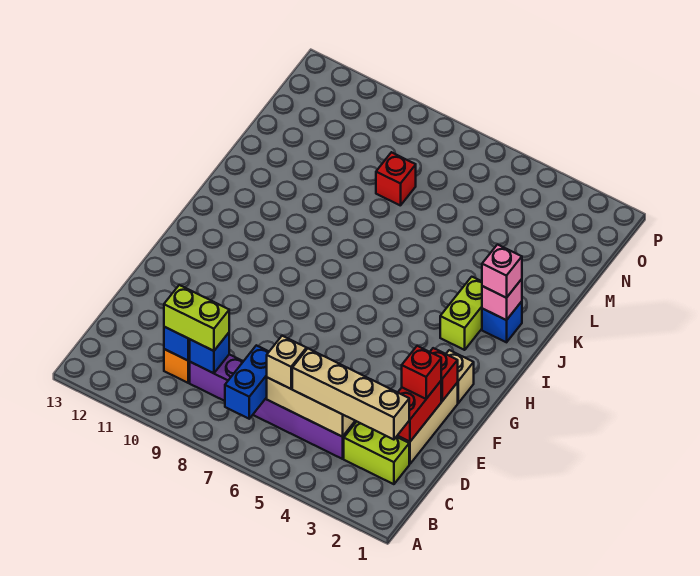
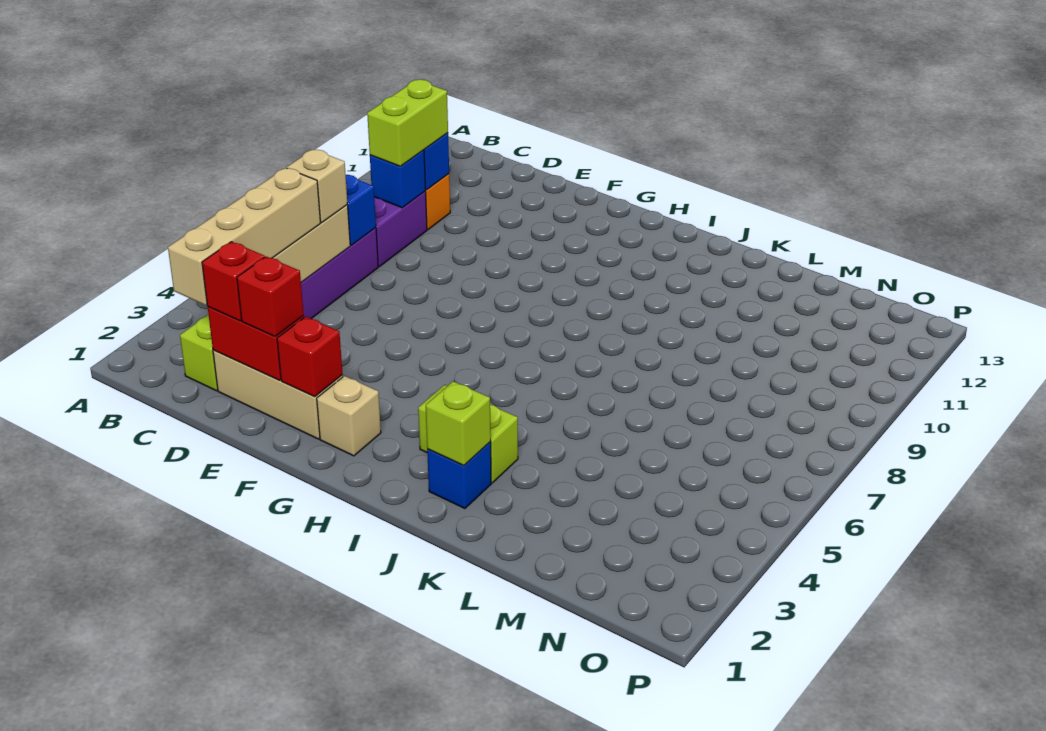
pink 1x1 brick [482,279,522,320] -> lime 1x1 brick [426,381,491,466]
pink 1x1 brick [482,245,522,298] -> none
red 1x1 brick [376,152,416,206] -> red 1x1 brick moved to [202,242,265,321]

